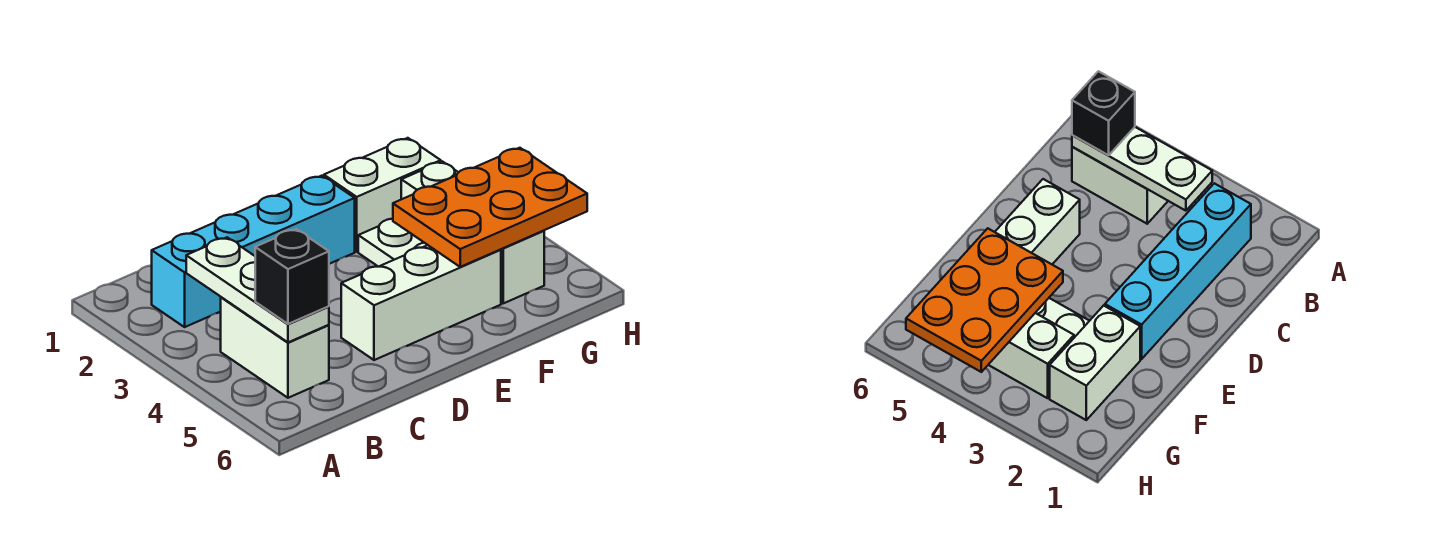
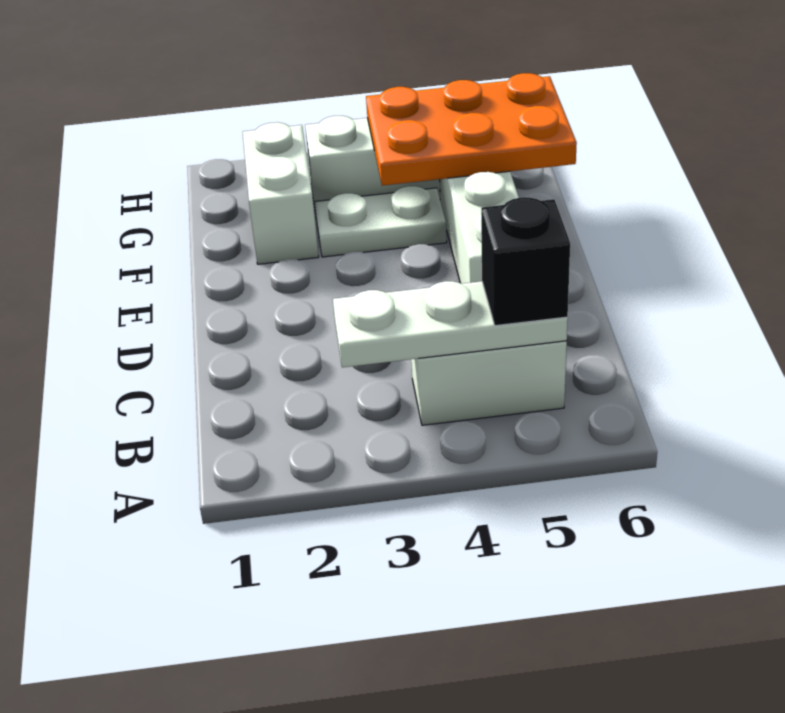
cyan 1x4 brick [152,176,355,327] -> none
orange 2x3 plate [393,148,587,267] -> orange 2x3 plate turned to [366,73,577,186]

